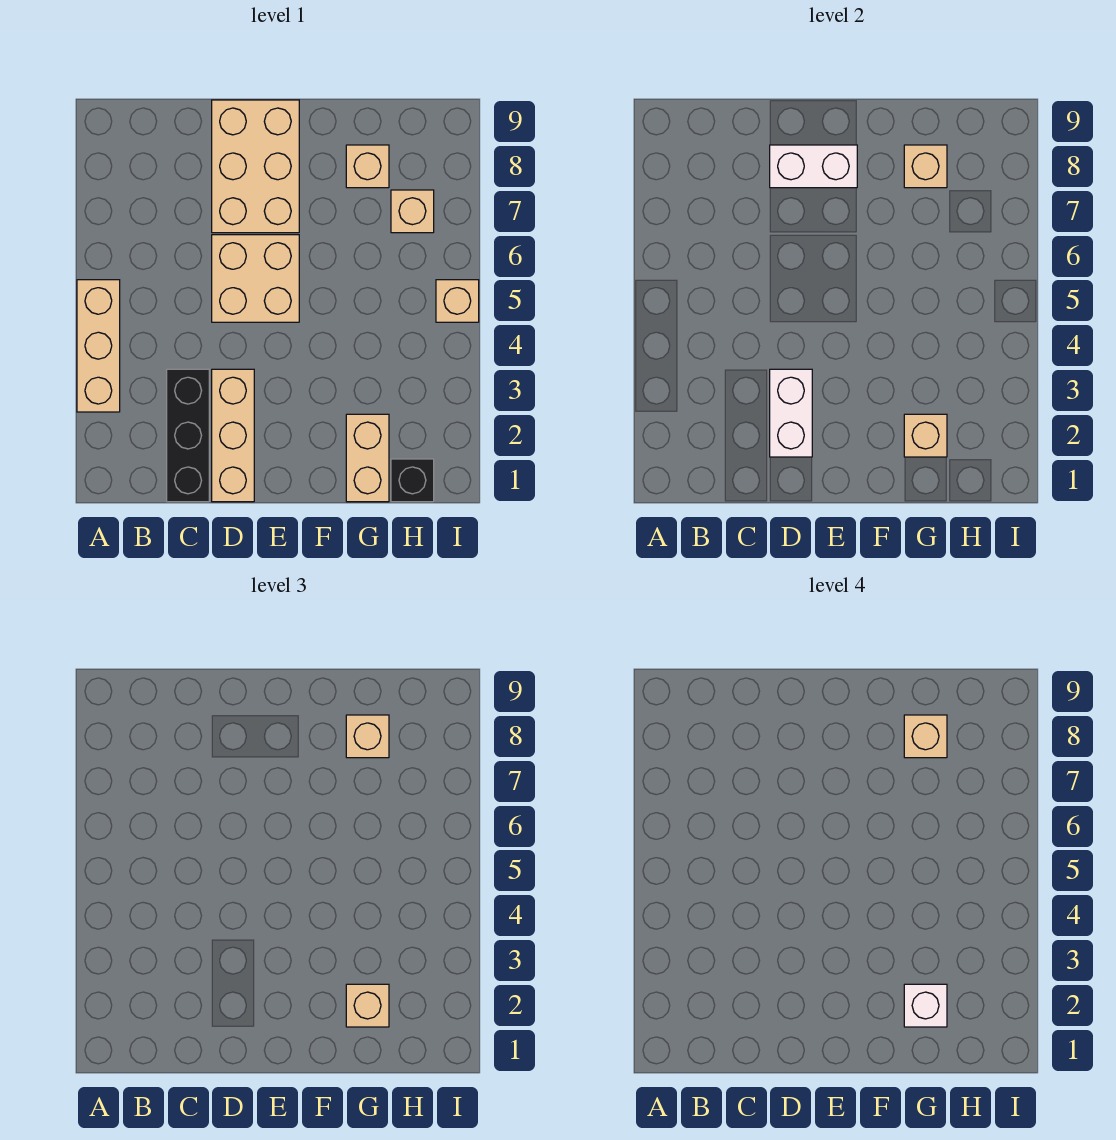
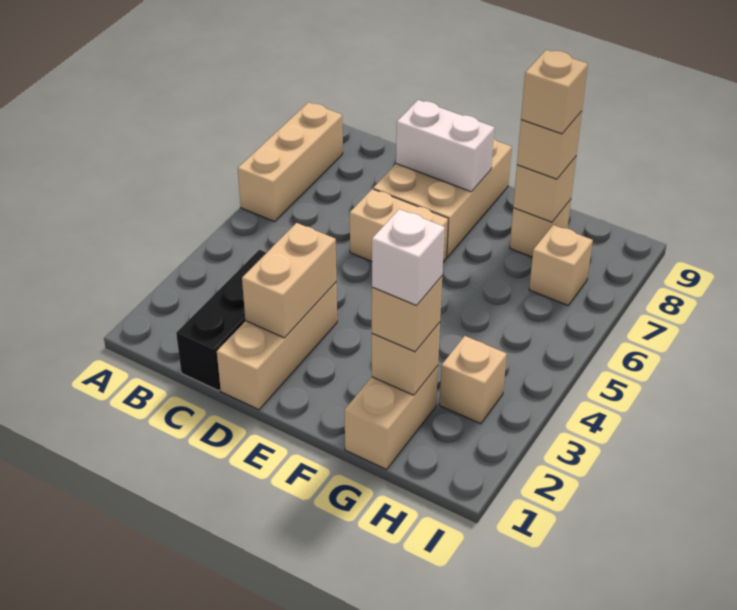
tan 1x3 brick [77,280,120,412] -> tan 1x3 brick moved to [238,102,343,222]
white 1x2 brick [770,369,812,457] -> tan 1x2 brick [242,223,336,338]
tan 2x2 brick [212,235,299,322] -> tan 1x2 brick [350,189,448,262]
black 1x1 brick [391,459,434,502] -> none
tan 1x1 brick [436,280,479,322] -> tan 1x1 brick moved to [439,336,507,424]

